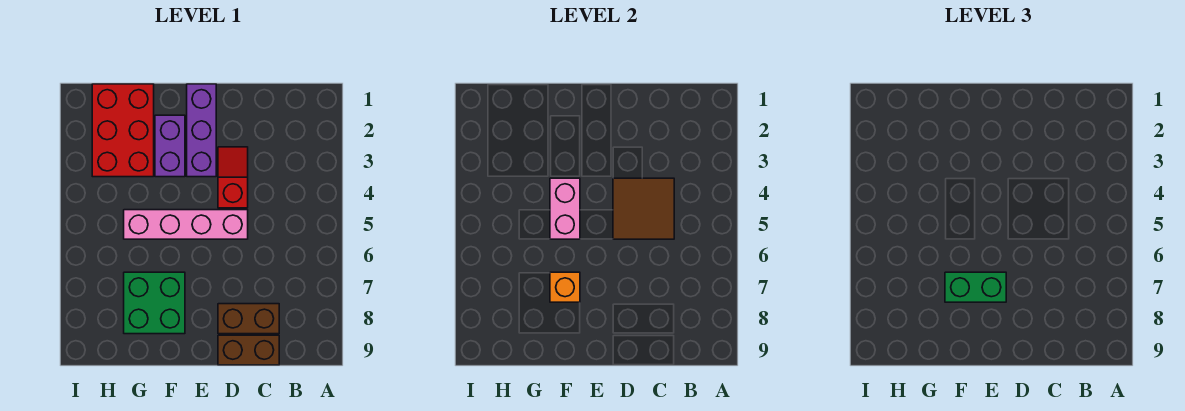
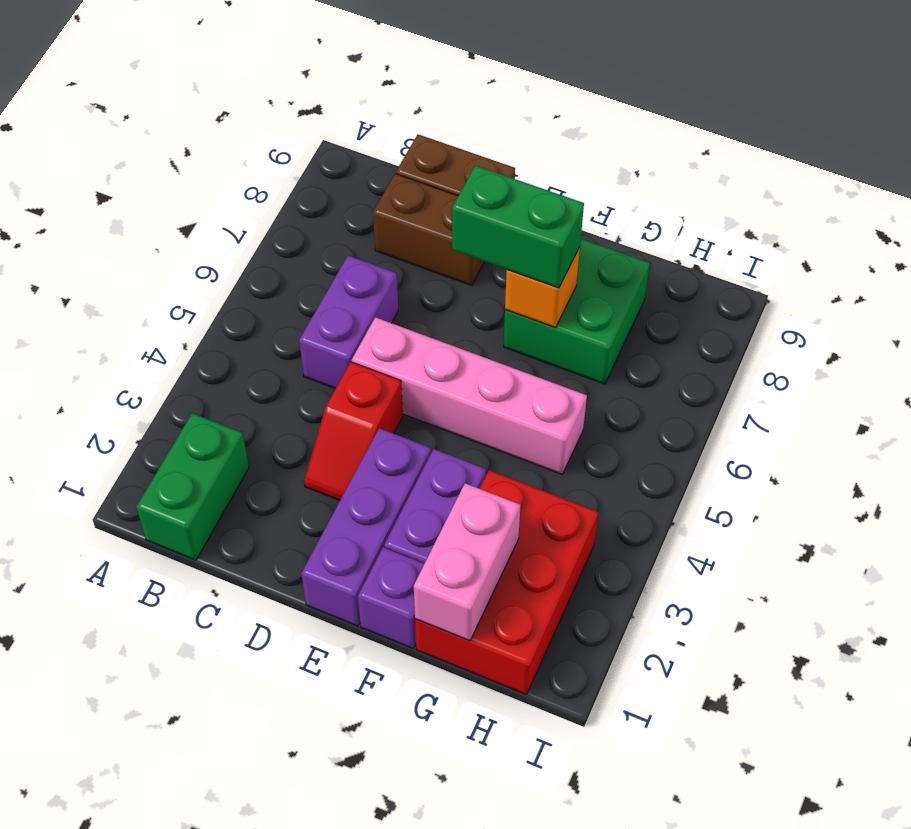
none -> green 1x2 brick [136,413,249,560]
brown 2x2 tile [613,178,674,239] -> none
none -> purple 1x2 brick [299,256,398,388]
none -> purple 1x1 brick [358,547,424,649]
pink 1x2 brick [550,178,580,239] -> pink 1x2 brick moved to [414,483,521,641]

